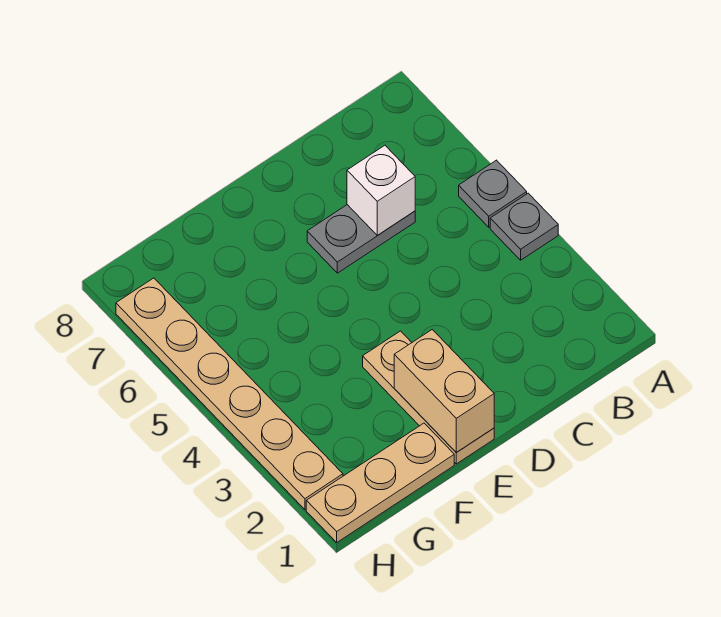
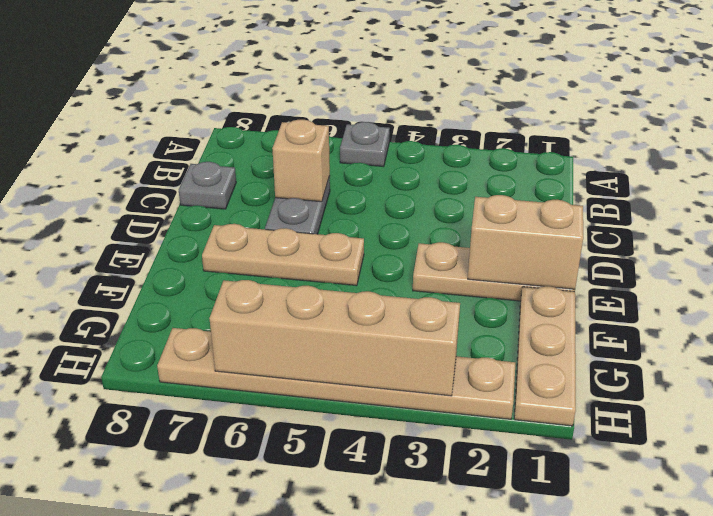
grey 1x1 plate [490,193,558,260] -> grey 1x1 plate moved to [179,162,236,209]
white 1x1 brick [347,145,415,235] -> tan 1x1 brick [272,120,330,202]
none -> tan 1x3 plate [202,224,364,286]
none -> tan 1x4 brick [209,280,460,396]

